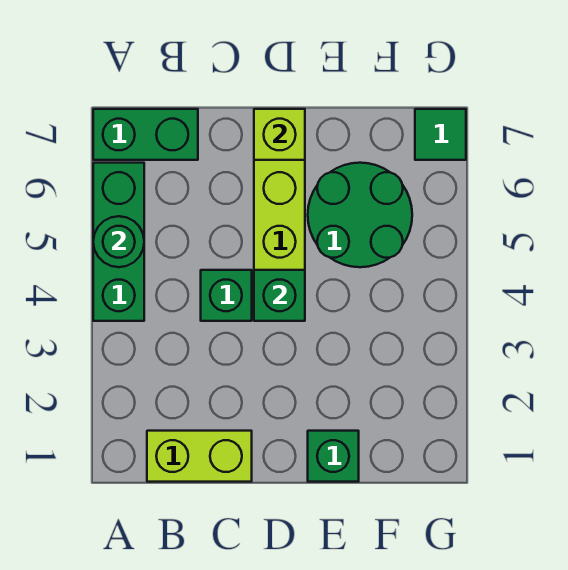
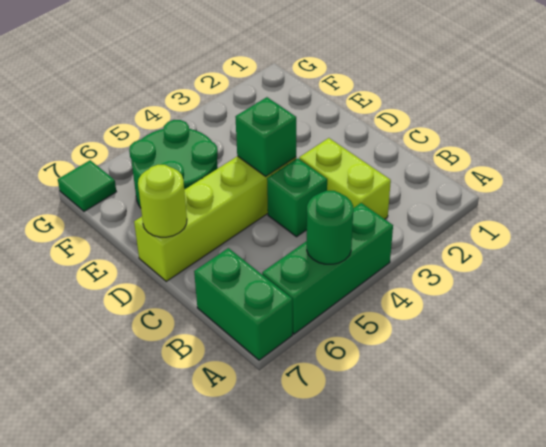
lime 1x2 brick [147,431,252,482] -> lime 1x2 brick moved to [299,138,391,219]
lime 1x1 brick [254,109,305,160] -> lime 1x1 round brick [138,165,187,237]
green 1x1 brick [308,431,359,482] -> none

